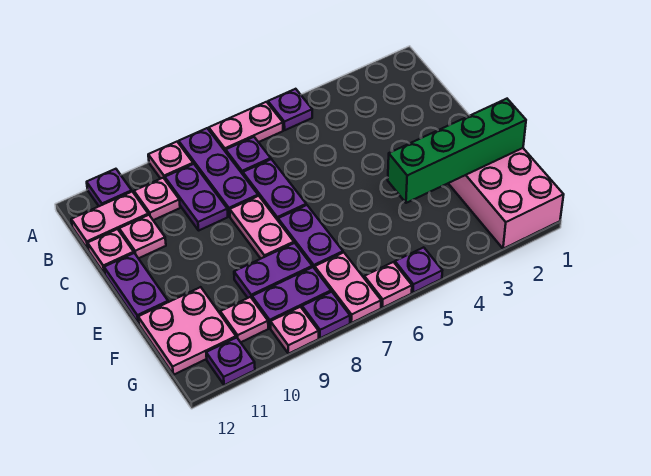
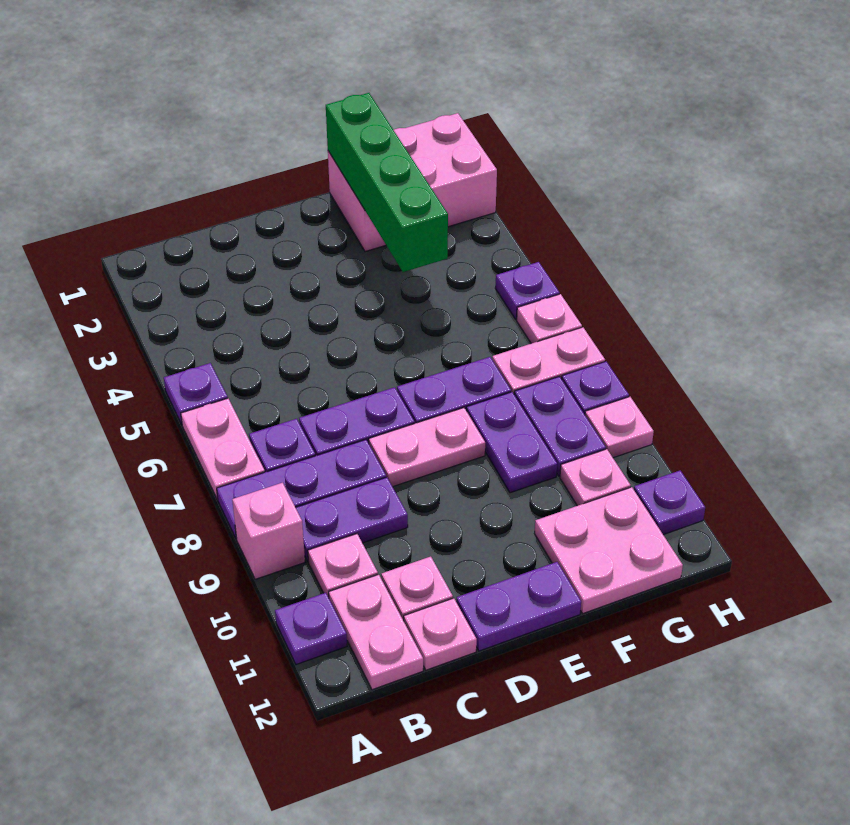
pink 1x1 plate [148,142,193,179] -> pink 1x1 brick [232,483,305,579]

